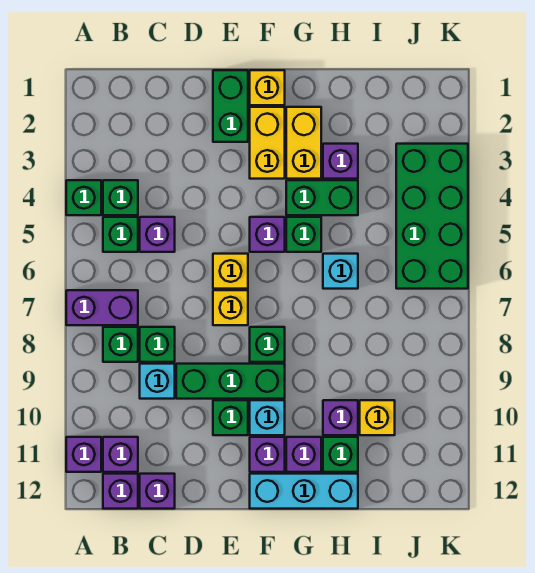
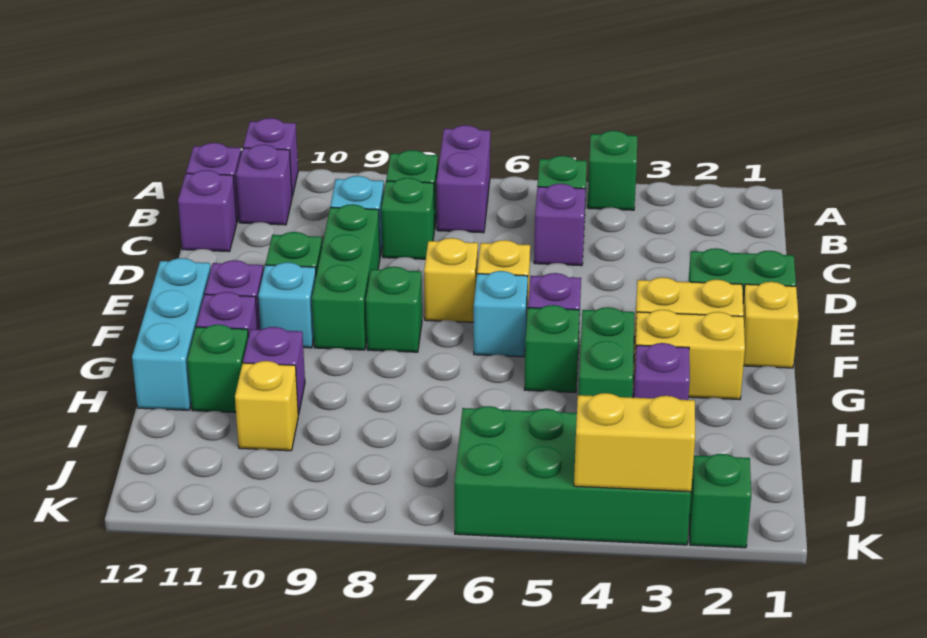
green 1x1 brick [103,180,138,215] -> green 1x1 brick moved to [690,454,751,548]
cyan 1x1 brick [323,254,358,289] -> cyan 1x1 brick moved to [474,271,528,357]
none -> yellow 1x2 brick [574,393,695,492]

